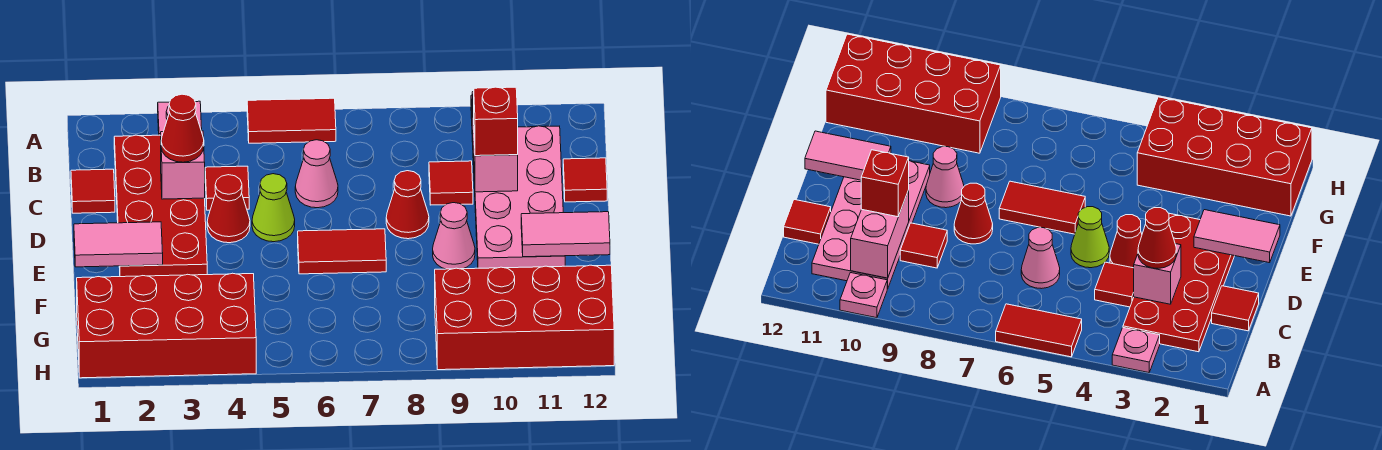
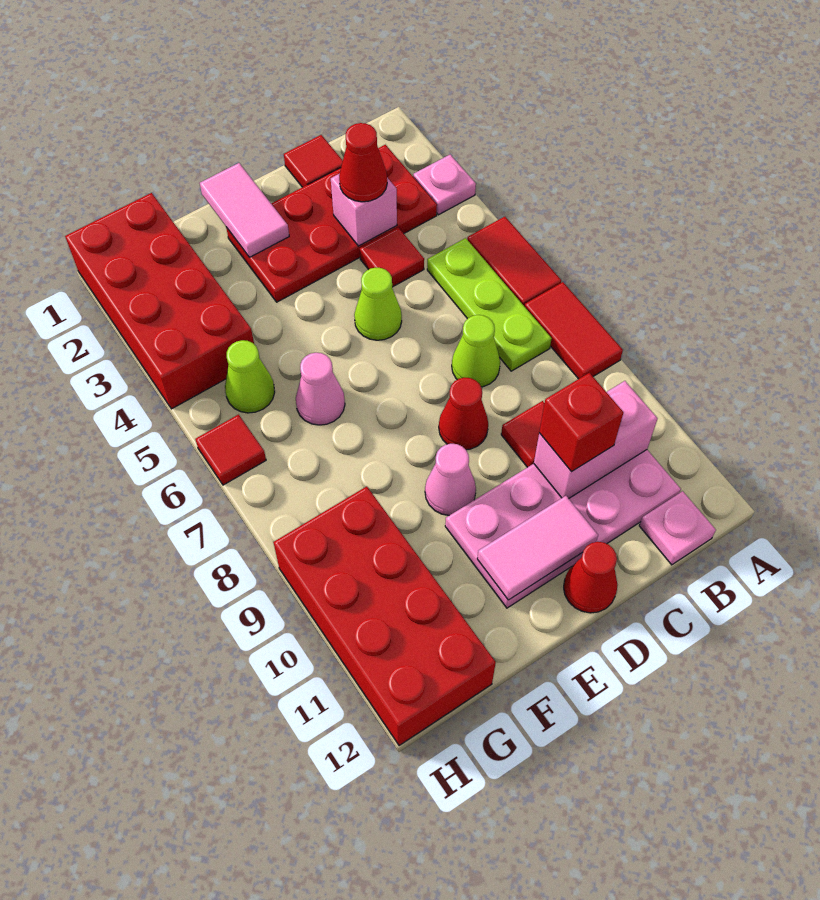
pink 1x1 plate [840,273,887,318] -> pink 1x1 plate moved to [639,491,716,565]
none -> lime 1x3 plate [427,238,551,371]
pink 1x1 cone [295,140,338,208] -> pink 1x1 cone moved to [296,353,345,425]
none -> lime 1x1 cone [452,315,500,387]
red 1x1 tile [563,158,607,202] -> red 1x1 tile moved to [195,415,266,485]
red 1x1 cone [207,175,250,243] -> red 1x1 cone moved to [564,542,617,613]
red 1x2 tile [298,229,386,274] -> red 1x2 tile moved to [525,282,623,379]
pink 1x2 tile [521,212,610,257] -> pink 1x2 tile turned to [477,496,598,600]
none -> lime 1x1 cone [225,340,275,413]

